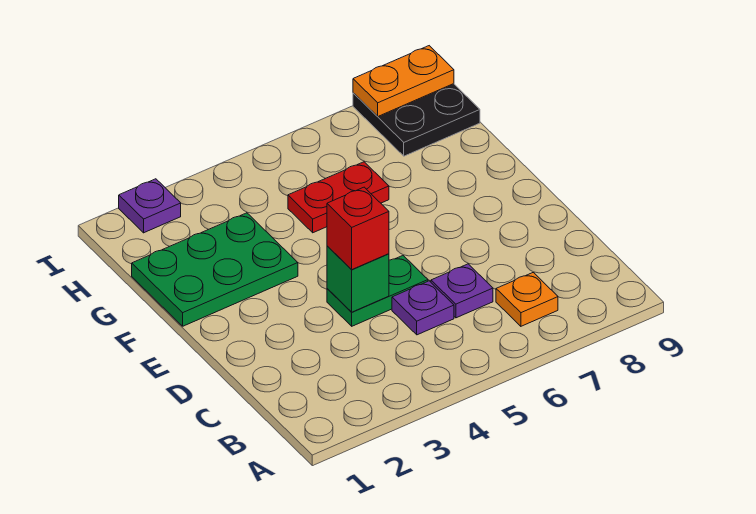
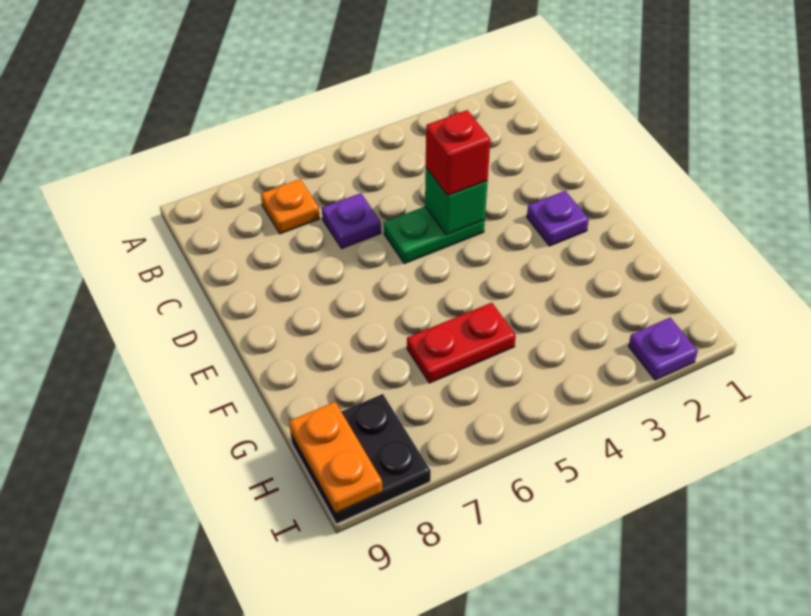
purple 1x1 plate [392,281,454,335] -> purple 1x1 plate moved to [527,191,589,246]
green 2x3 plate [132,213,298,326] -> none
orange 1x2 plate [353,46,454,116] -> orange 1x2 plate turned to [289,402,382,513]

